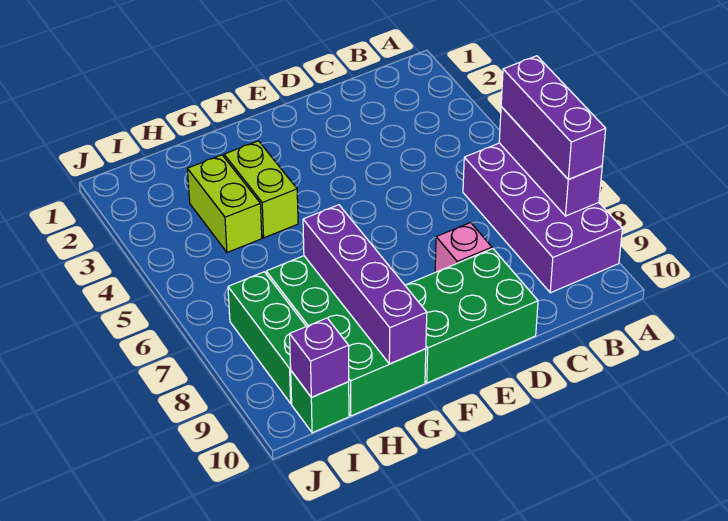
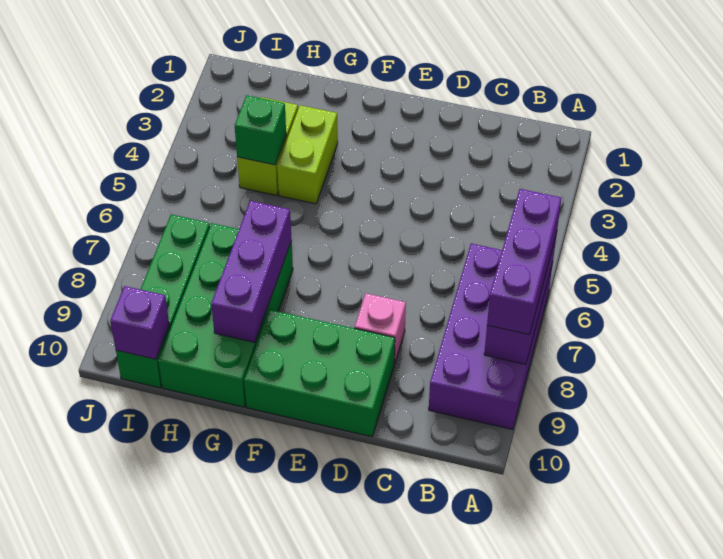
purple 1x4 brick [303,205,427,364] -> purple 1x3 brick [211,201,292,342]
none -> green 1x1 brick [235,95,286,165]

